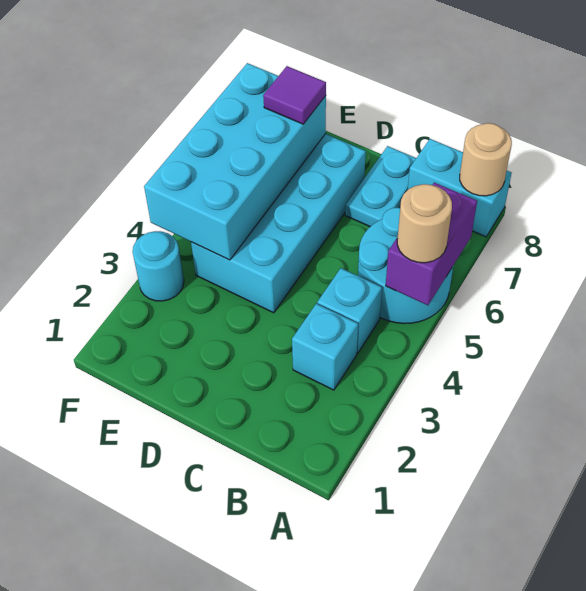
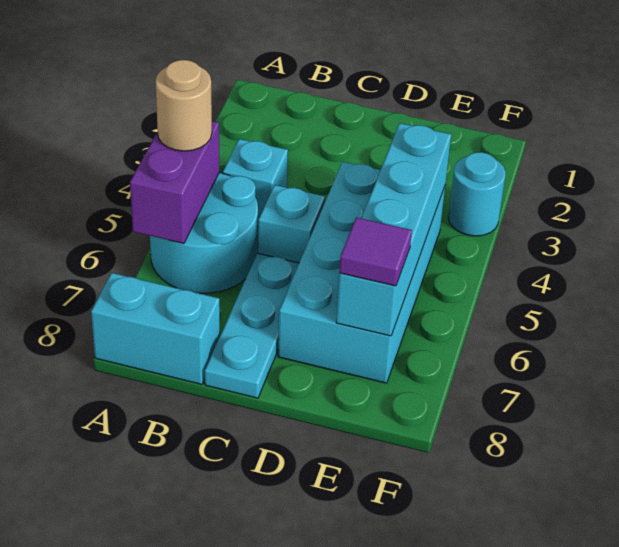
tan 1x1 round brick [460,123,512,196] -> none
cyan 1x1 brick [292,304,358,390] -> cyan 1x1 brick moved to [258,185,325,263]
cyan 1x2 plate [345,146,416,227] -> cyan 1x3 plate [205,253,299,398]
cyan 2x4 brick [144,63,326,260] -> cyan 1x4 brick [336,123,451,336]

